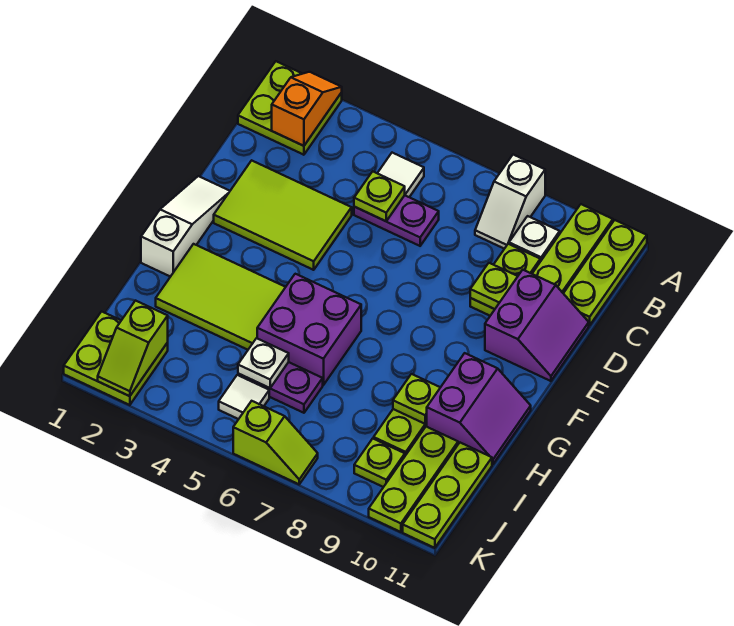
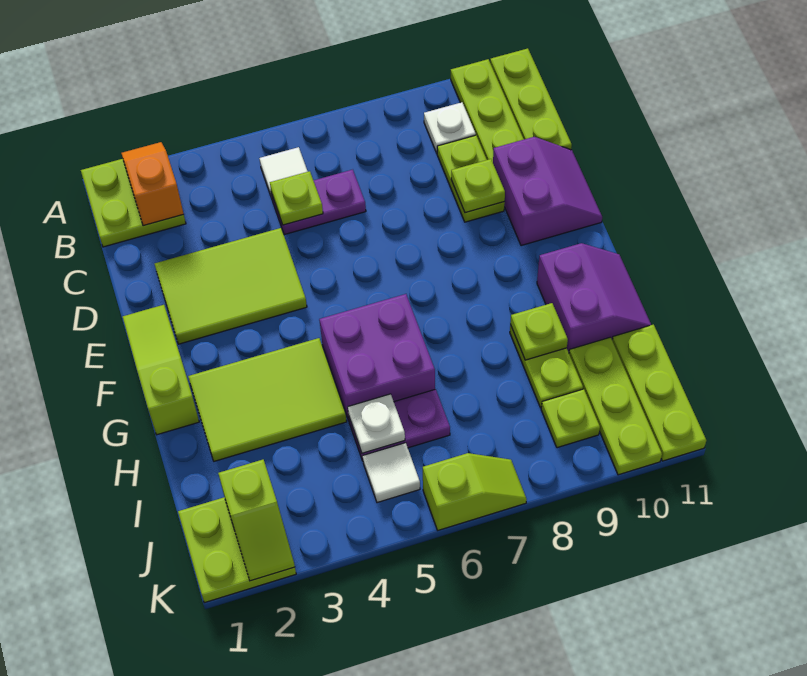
white 1x2 slope [475,155,545,249] -> none
white 1x3 slope [141,176,230,277] -> lime 1x3 slope [123,305,199,435]

